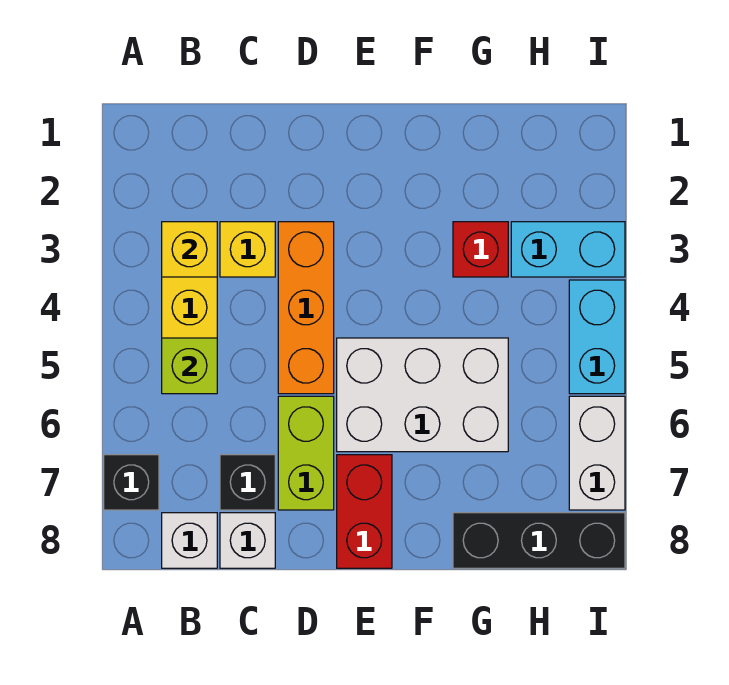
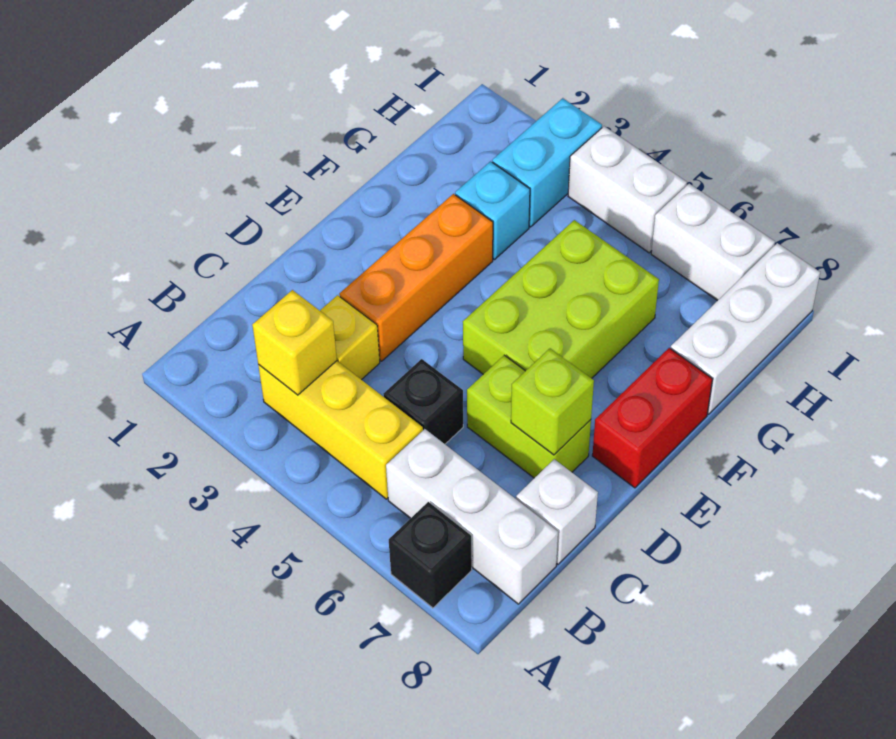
lime 1x1 brick [162,338,217,394] -> lime 1x1 brick moved to [511,348,594,455]
white 1x1 brick [162,513,217,568] -> white 1x3 brick [386,429,558,604]
black 1x1 brick [220,455,275,510] -> black 1x1 brick moved to [384,359,463,444]
orange 1x3 brick [278,222,334,394] -> orange 1x3 brick turned to [339,194,493,361]
white 2x3 brick [337,338,508,452] -> lime 2x3 brick [463,220,659,378]
red 1x2 brick [337,455,392,568] -> red 1x2 brick turned to [592,348,712,488]
red 1x1 brick [453,222,508,277] -> cyan 1x1 brick [455,161,530,260]
black 1x3 brick [453,513,625,568] -> white 1x3 brick [671,243,820,414]
cyan 1x2 brick [569,280,625,394] -> white 1x2 brick [568,126,687,253]

